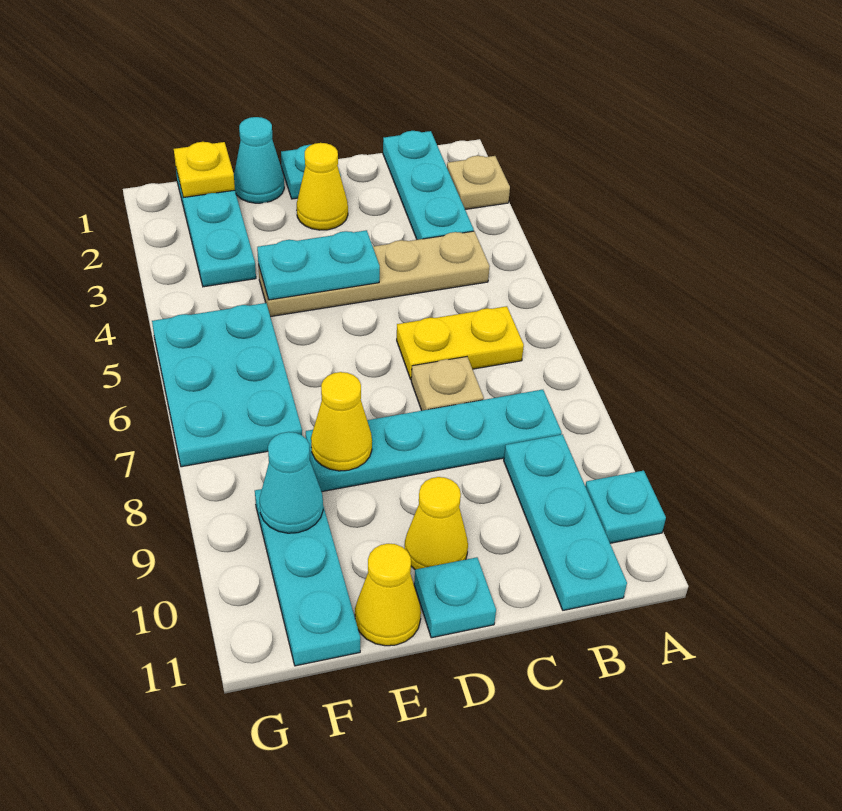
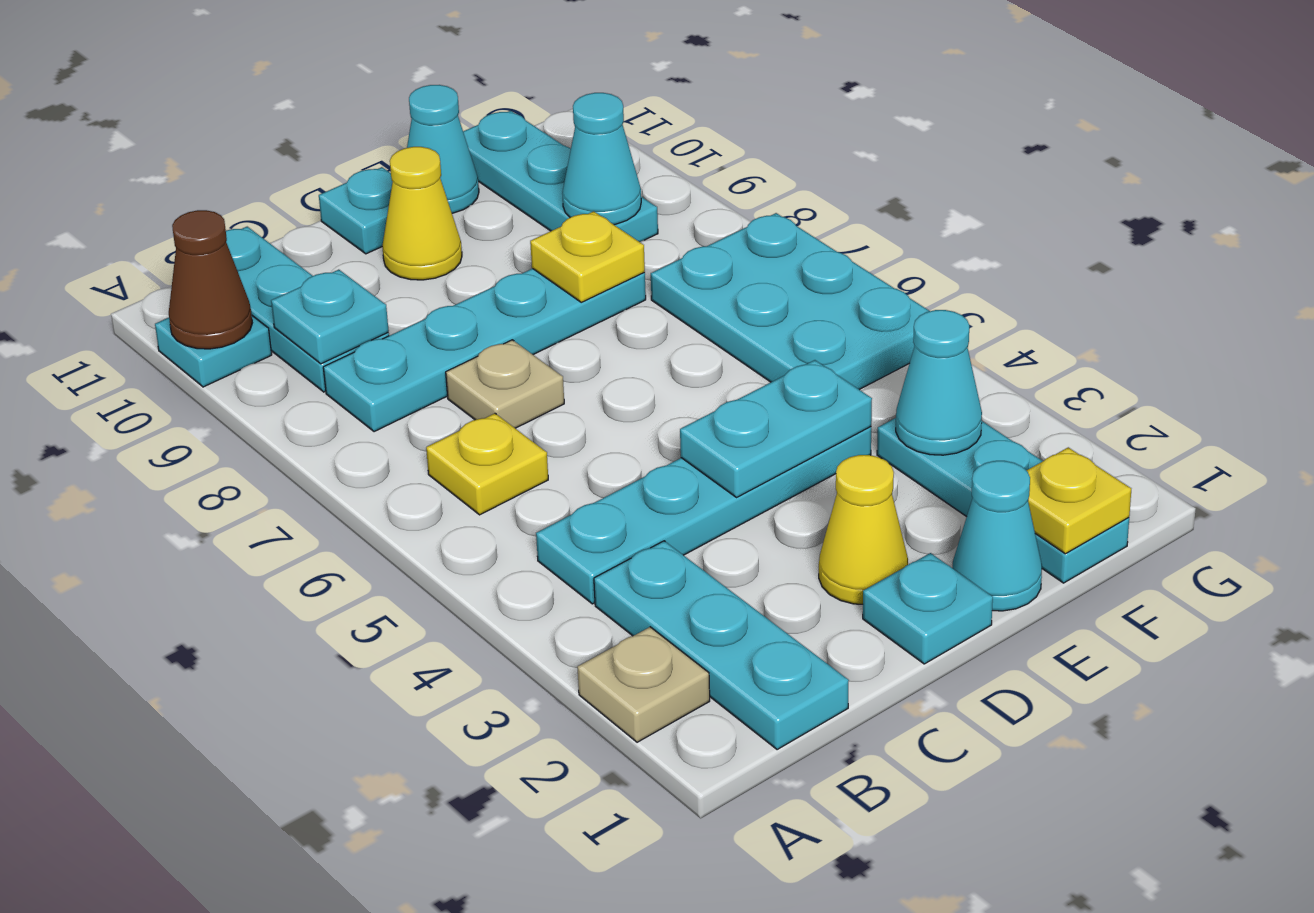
none -> brown 1x1 cone [169,210,252,349]
tan 1x4 plate [258,231,490,317] -> cyan 1x4 plate [536,427,871,604]
yellow 1x2 plate [397,306,524,379] -> yellow 1x1 plate [426,413,548,515]
none -> cyan 1x1 plate [271,270,389,364]
yellow 1x1 cone [311,372,372,471] -> yellow 1x1 plate [530,211,645,302]
yellow 1x1 cone [355,544,421,646] -> cyan 1x1 cone [407,85,479,213]
none -> cyan 1x1 cone [896,310,982,455]

